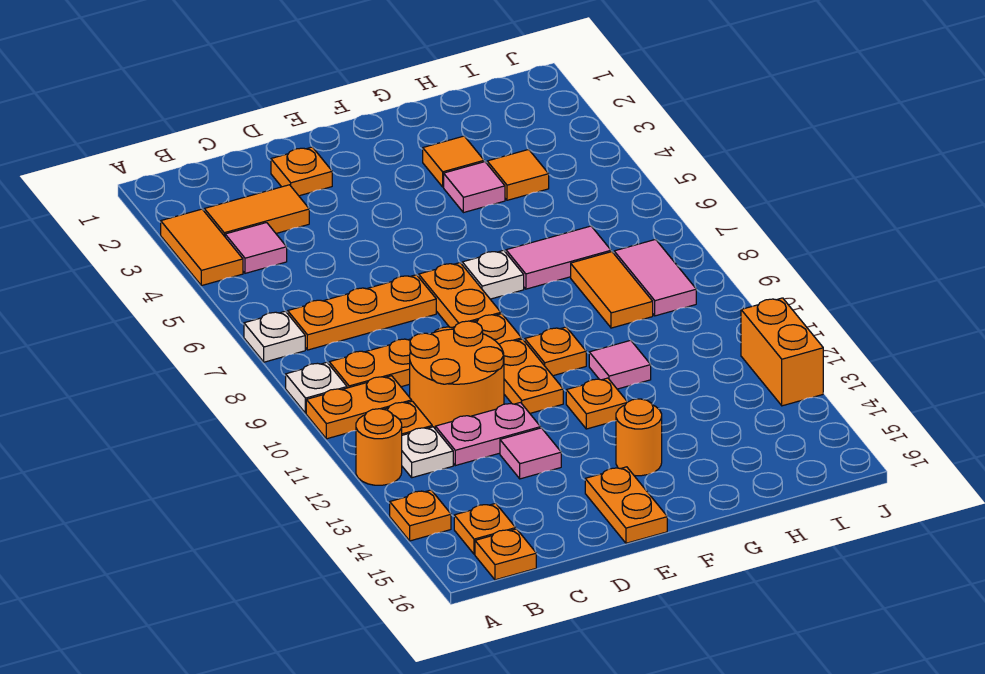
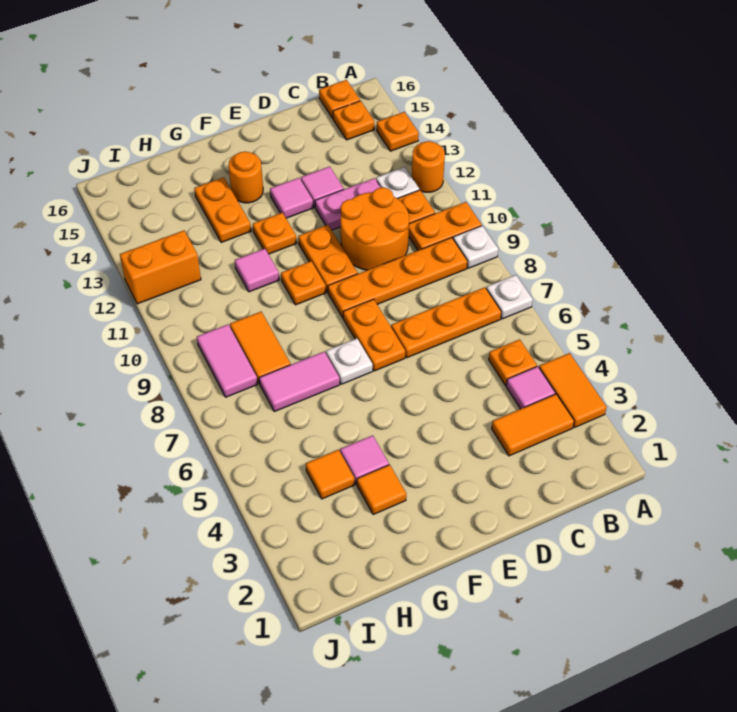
orange 1x1 plate [271,147,332,196] -> orange 1x1 plate moved to [489,339,537,385]
none -> pink 1x1 tile [270,178,313,218]
orange 1x2 plate [585,467,667,543] -> orange 1x2 plate moved to [194,177,251,243]
orange 1x2 brick [741,298,823,406] -> orange 1x2 brick turned to [120,231,201,304]

